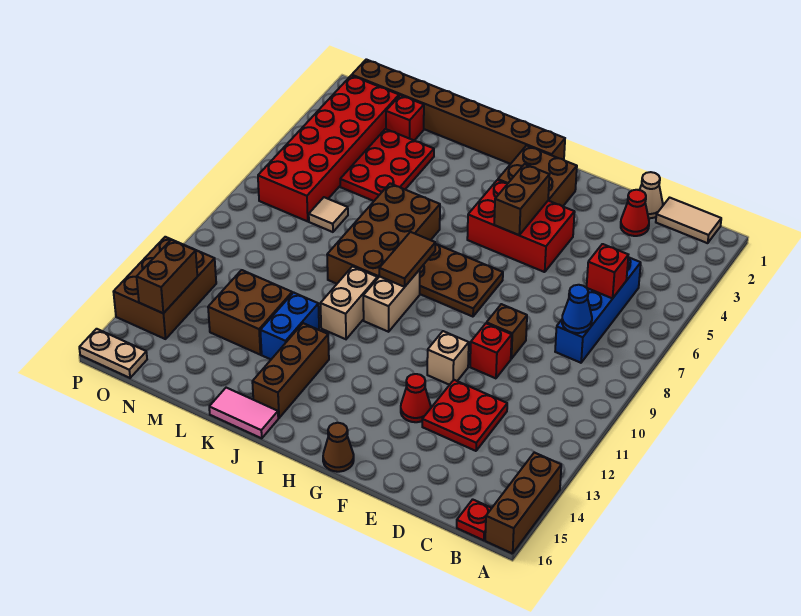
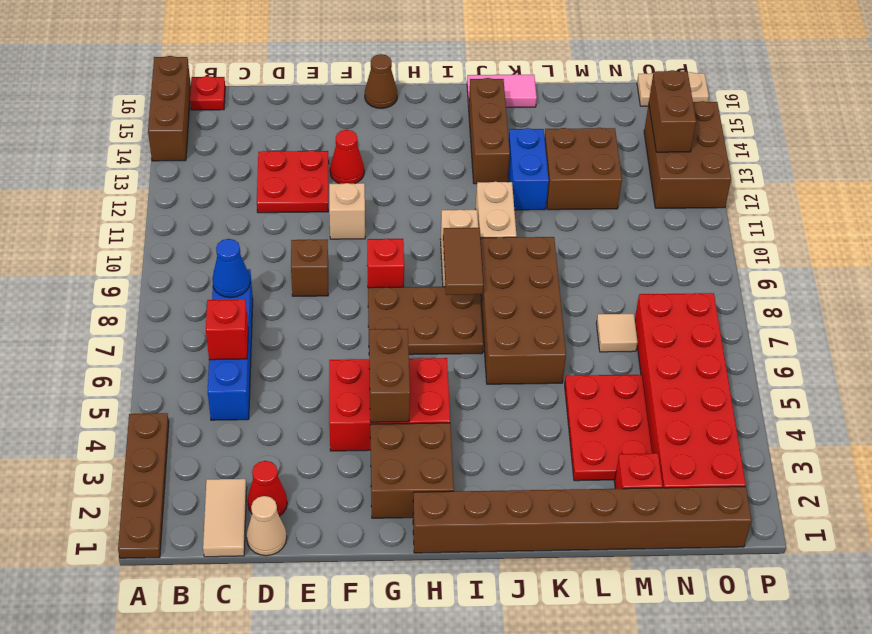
none -> brown 1x4 plate [118,413,169,558]
tan 1x2 tile [656,198,721,243] -> tan 1x2 tile turned to [203,479,247,557]
red 1x1 brick [470,324,512,378] -> red 1x1 brick moved to [367,239,404,288]

